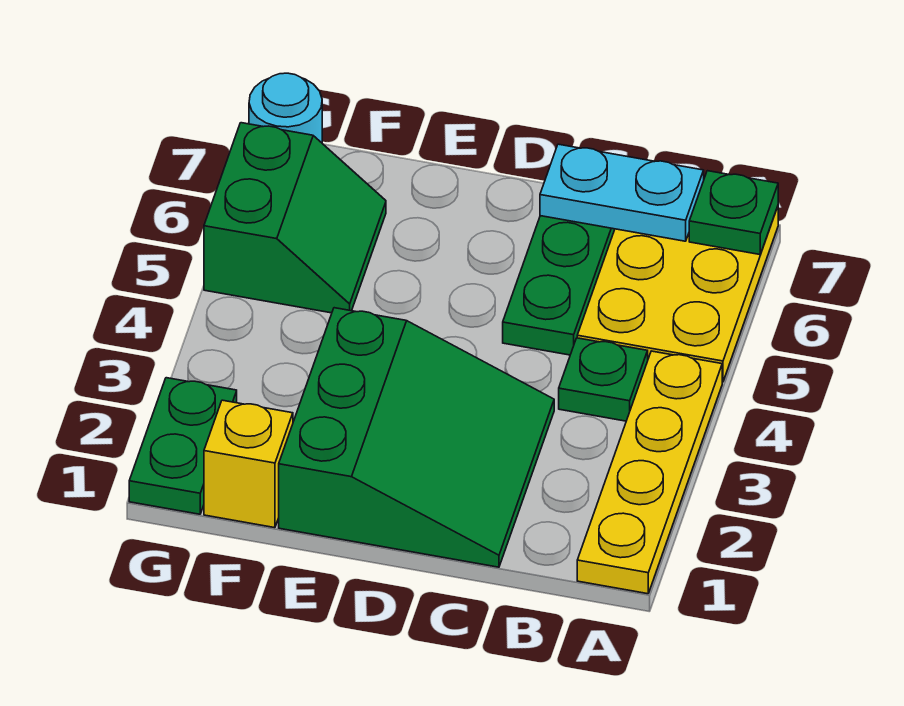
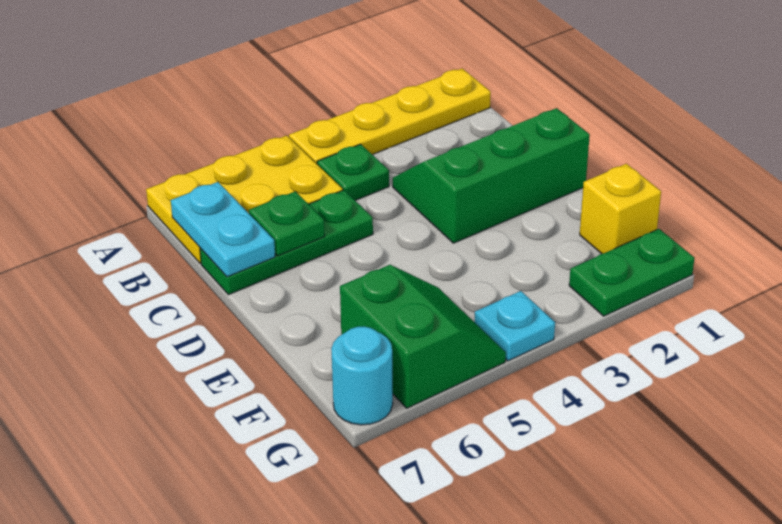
green 1x1 plate [689,171,778,255] -> green 1x1 plate moved to [249,191,325,256]
green 3x3 slope [279,308,554,567] -> green 2x3 slope [393,108,590,243]
green 2x2 slope [204,123,386,313] -> green 2x2 slope turned to [340,265,506,408]
none -> cyan 1x1 plate [474,291,555,361]

